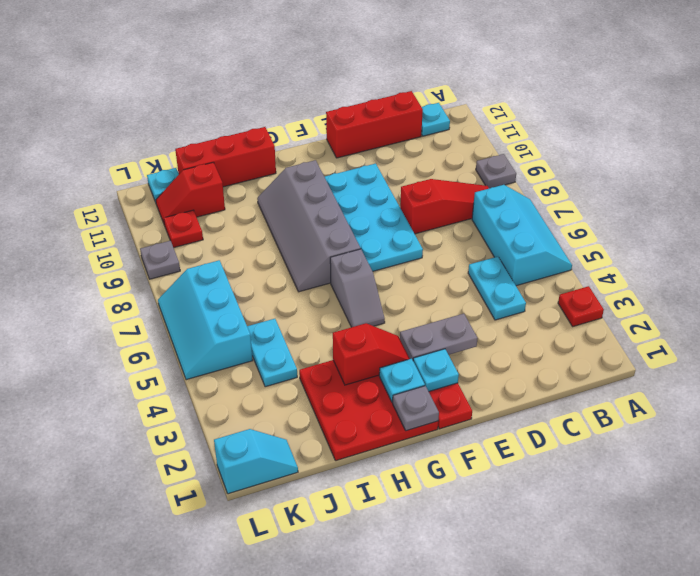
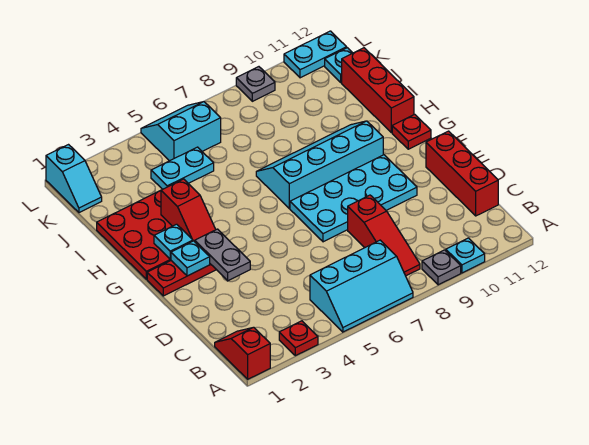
cyan 1x1 plate [421,103,450,136] -> cyan 1x1 plate moved to [446,238,485,273]
cyan 1x2 plate [468,257,526,320] -> cyan 1x2 plate moved to [284,31,347,78]
grey 1x1 plate [393,386,439,431] -> none
grey 1x2 slope [330,249,385,327] -> none
grey 2x4 slope [257,160,361,292] -> cyan 2x4 slope [256,121,383,208]
red 1x2 slope [156,162,225,223] -> red 1x2 slope moved to [215,327,270,379]
cyan 2x3 slope [158,260,253,380] -> cyan 2x2 slope [141,102,221,161]
red 1x1 plate [164,210,203,248] -> red 1x1 plate moved to [392,114,431,149]

